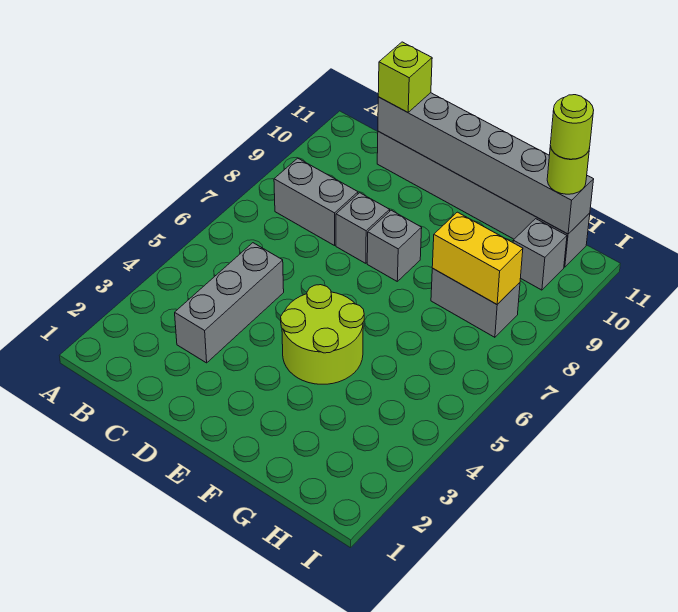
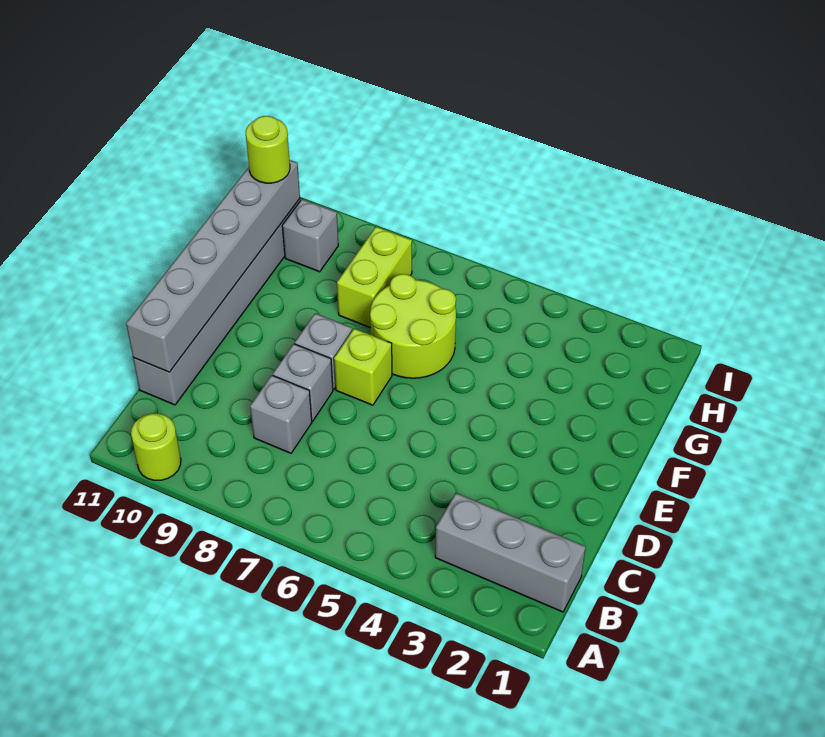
grey 1x2 brick [274,158,358,246] -> grey 1x1 brick [250,375,312,453]
grey 1x3 brick [175,243,284,363] -> grey 1x3 brick moved to [435,493,586,612]
lime 1x1 brick [378,42,432,112] -> lime 1x1 brick moved to [334,329,392,405]
lime 2x2 round brick [281,285,364,384] -> lime 2x2 round brick moved to [370,274,456,378]
grey 1x2 brick [431,269,520,337] -> lime 1x2 brick [337,227,412,328]
yellow 1x2 brick [432,212,523,304] -> none
lime 1x1 round brick [550,95,594,159] -> lime 1x1 round brick moved to [131,413,181,480]

